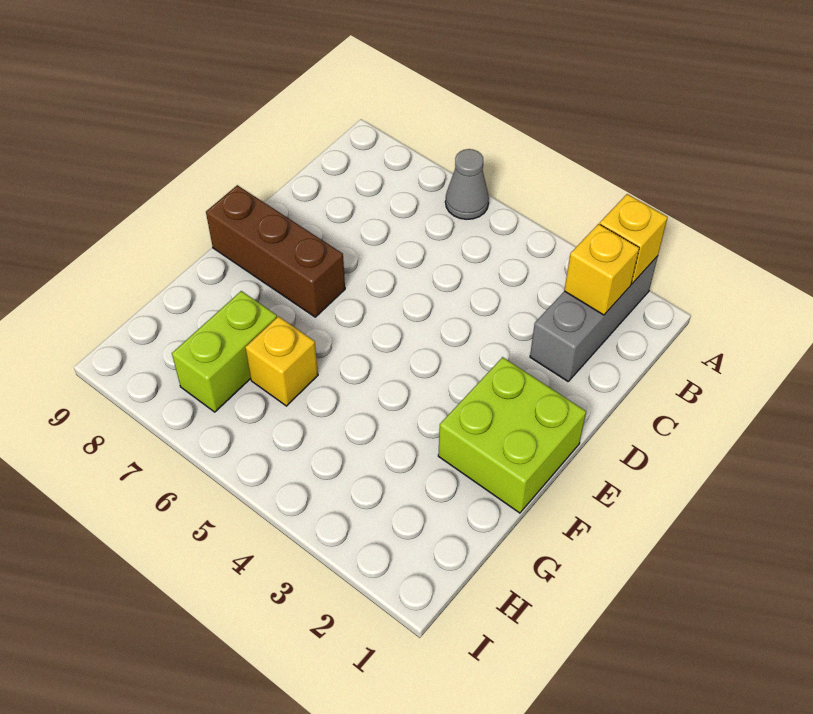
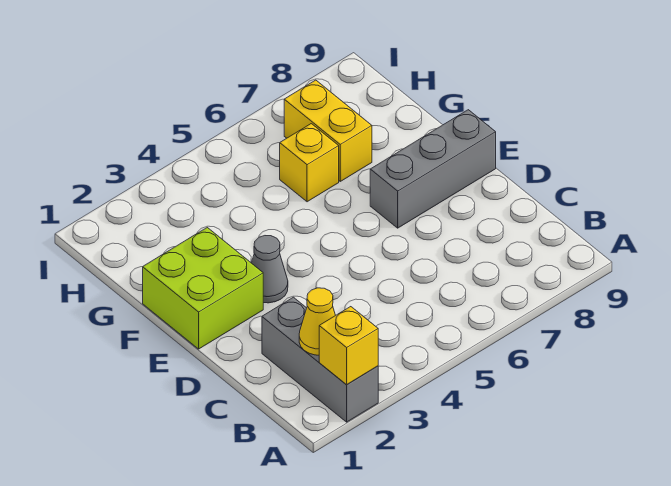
grey 1x1 cone [445,149,489,219] -> grey 1x1 cone moved to [251,236,288,303]
yellow 1x1 brick [564,224,639,315] -> yellow 1x1 cone [299,288,336,355]
brown 1x3 brick [206,185,345,317] -> grey 1x3 brick [370,110,496,228]
lime 1x2 brick [172,291,277,412] -> yellow 1x2 brick [284,80,372,181]

